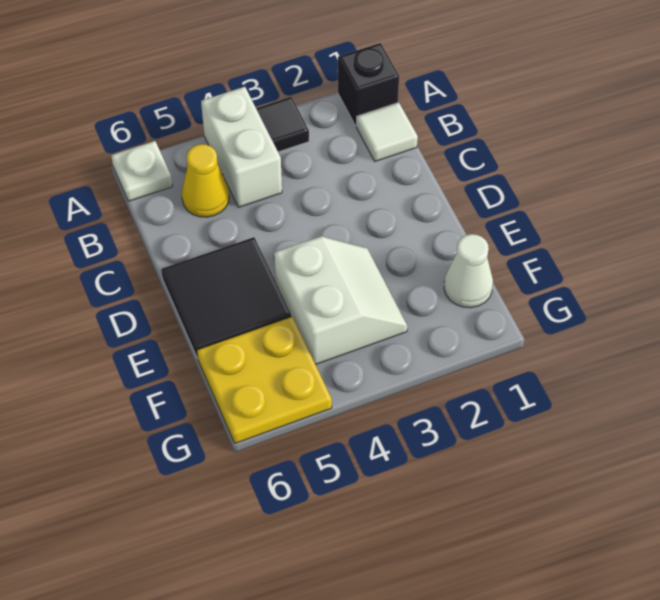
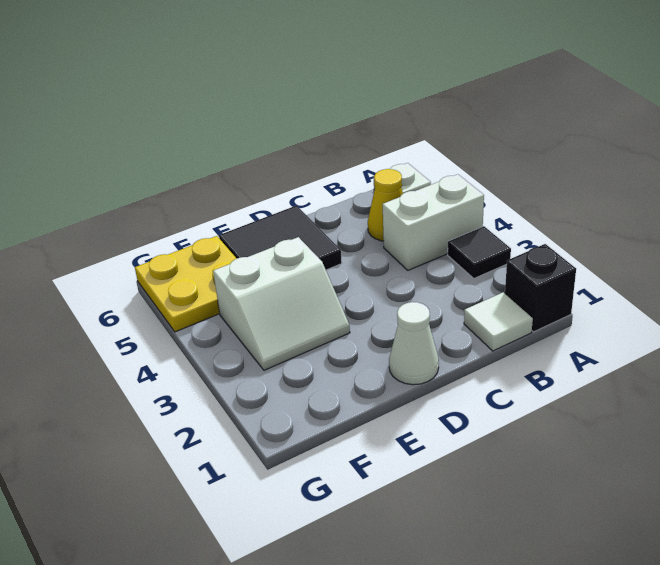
white 1x1 cone [444,234,493,308] -> white 1x1 cone moved to [389,302,439,385]

